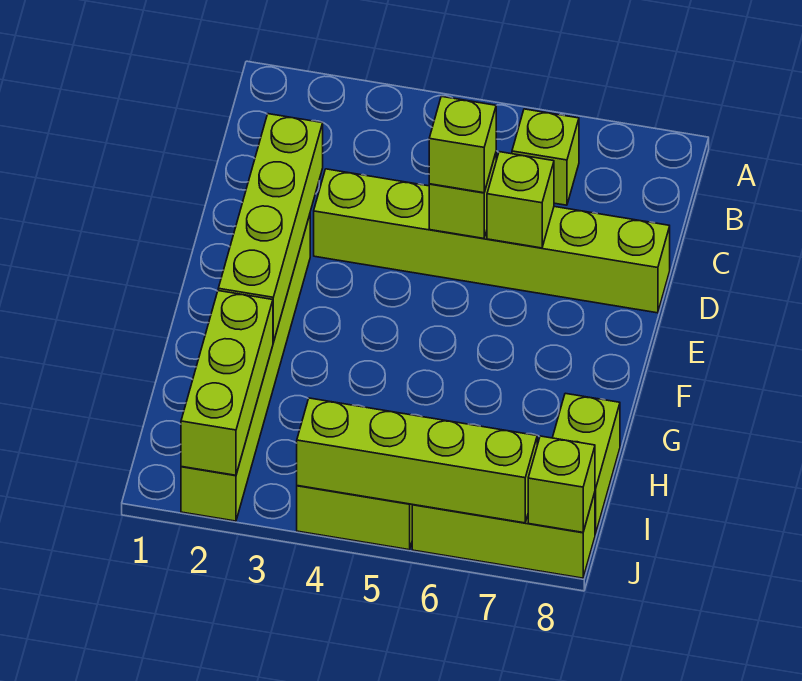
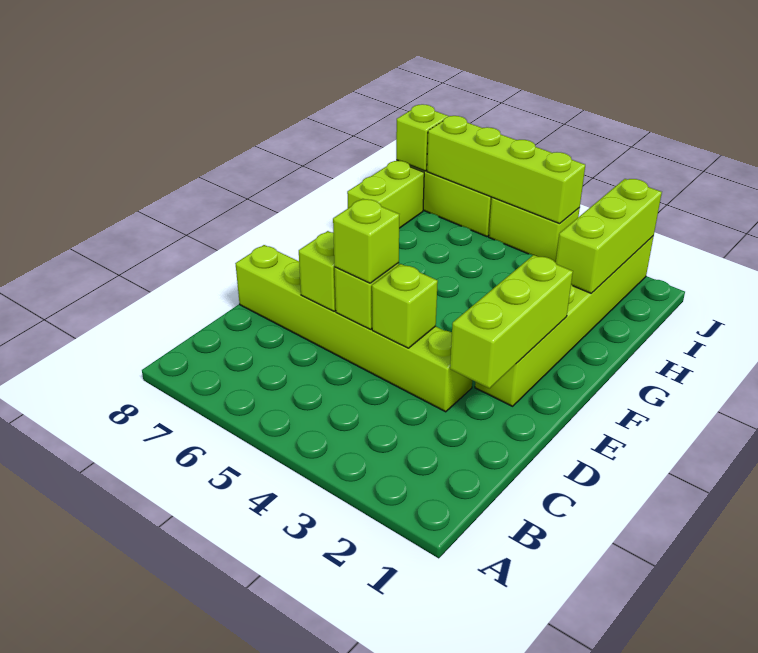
lime 1x1 brick [512,109,579,205] -> lime 1x1 brick moved to [372,264,438,348]
lime 1x4 brick [218,114,323,342] -> lime 1x3 brick [450,255,573,388]

